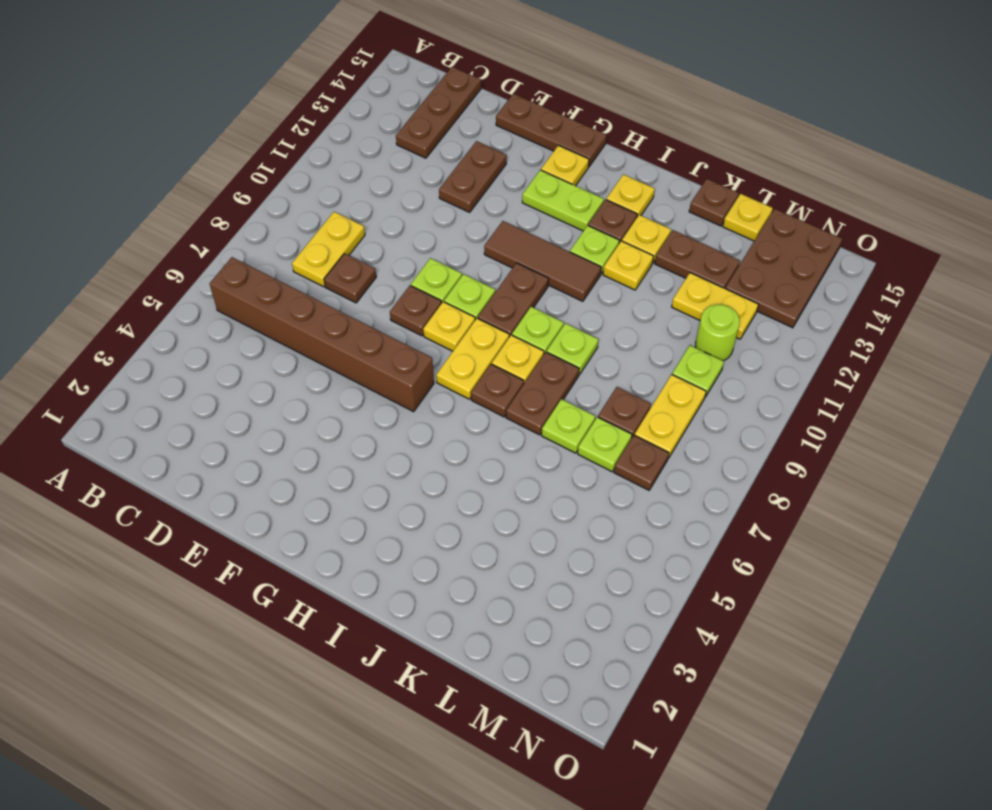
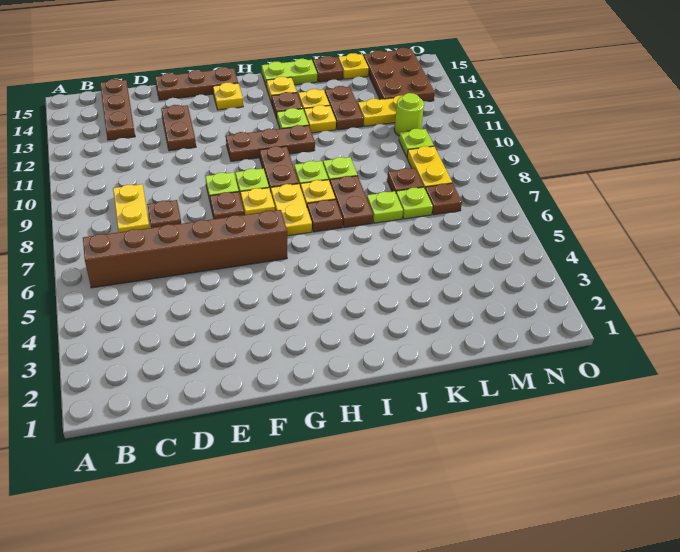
brown 1x3 tile [484,221,601,301] -> brown 1x3 plate [226,125,315,161]
lime 1x2 plate [522,170,604,231] -> lime 1x2 plate moved to [262,59,317,88]
brown 1x2 plate [655,230,740,288] -> brown 1x2 plate turned to [325,86,363,130]

